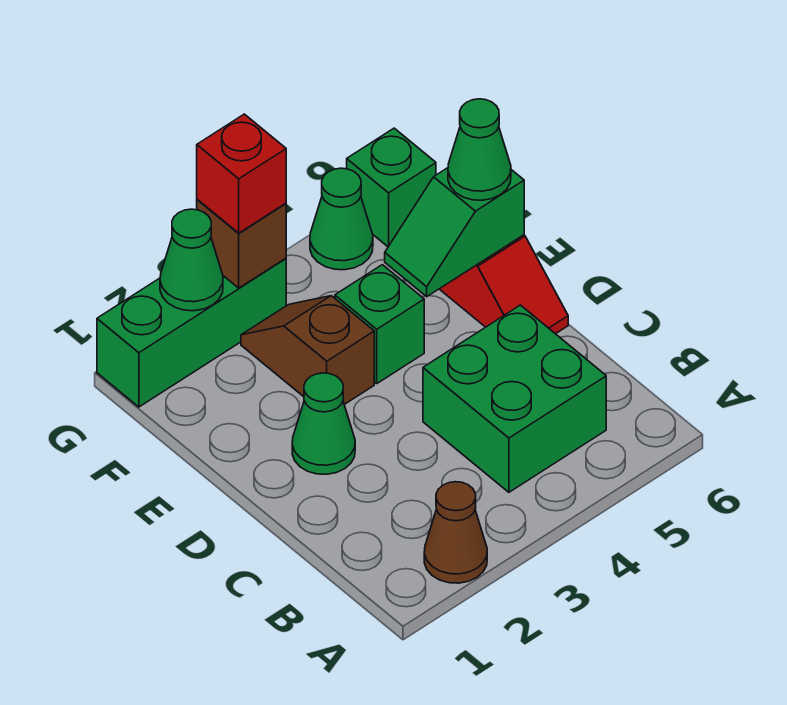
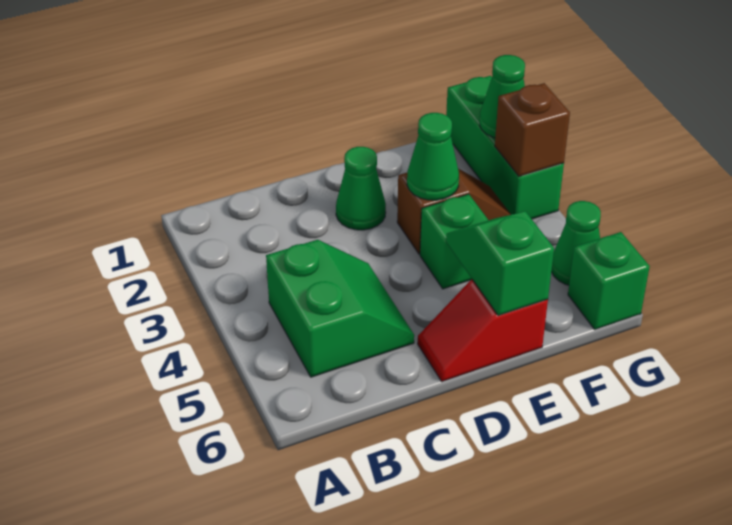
brown 1x1 cone [424,482,487,583] -> none
green 2x2 brick [423,305,606,492] -> green 2x2 slope [266,240,414,377]
green 1x1 cone [448,99,511,200] -> green 1x1 cone moved to [407,113,459,200]
red 1x1 brick [197,114,286,233] -> none

